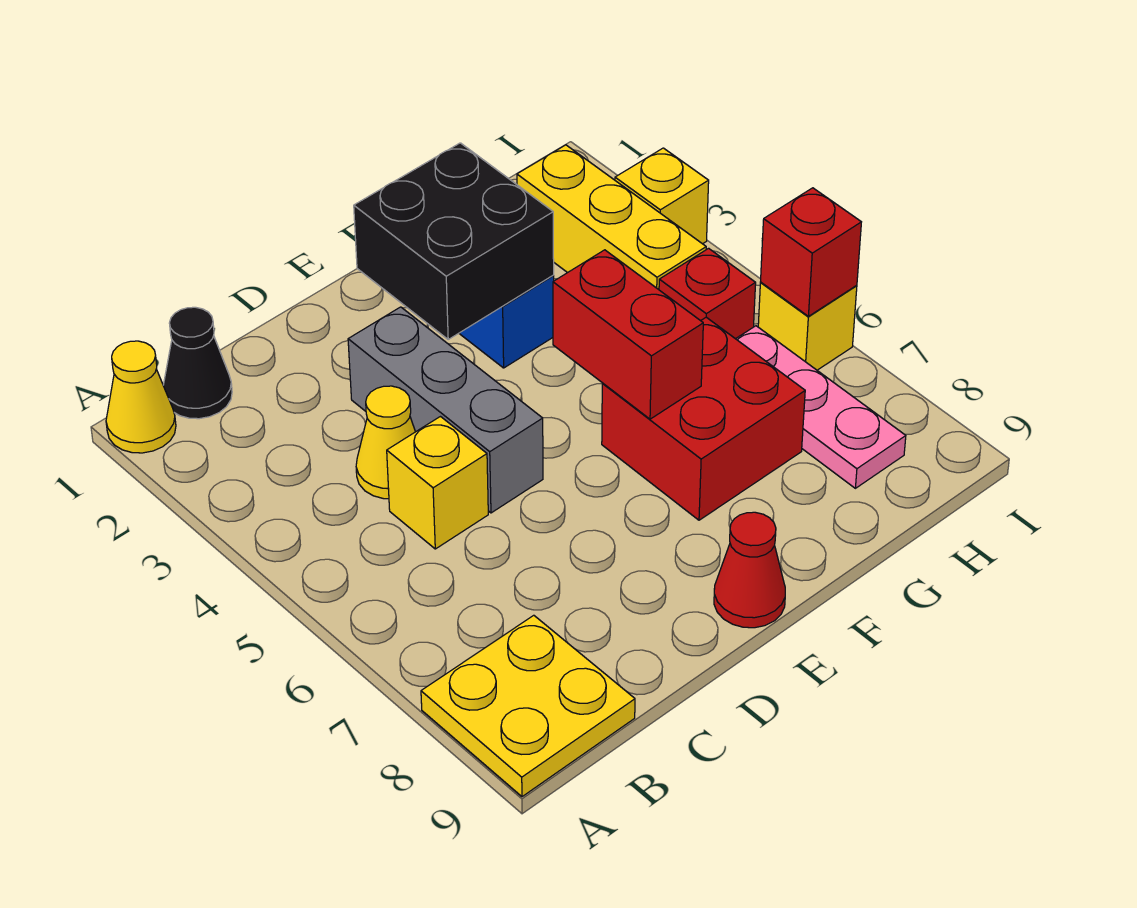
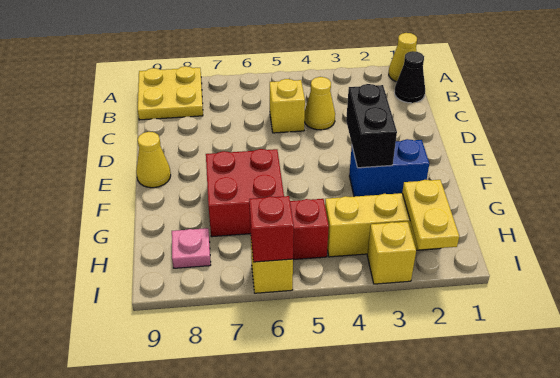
grey 1x3 brick [348,307,543,513] -> none
black 2x2 brick [354,143,554,339] -> black 1x2 brick [346,84,397,168]
red 1x1 cone [714,512,785,628] -> yellow 1x1 cone [136,132,171,188]
red 1x2 brick [553,250,703,419] -> none
none -> yellow 1x2 plate [402,180,459,250]
pink 1x3 plate [736,326,906,488] -> pink 1x1 plate [172,228,211,268]

